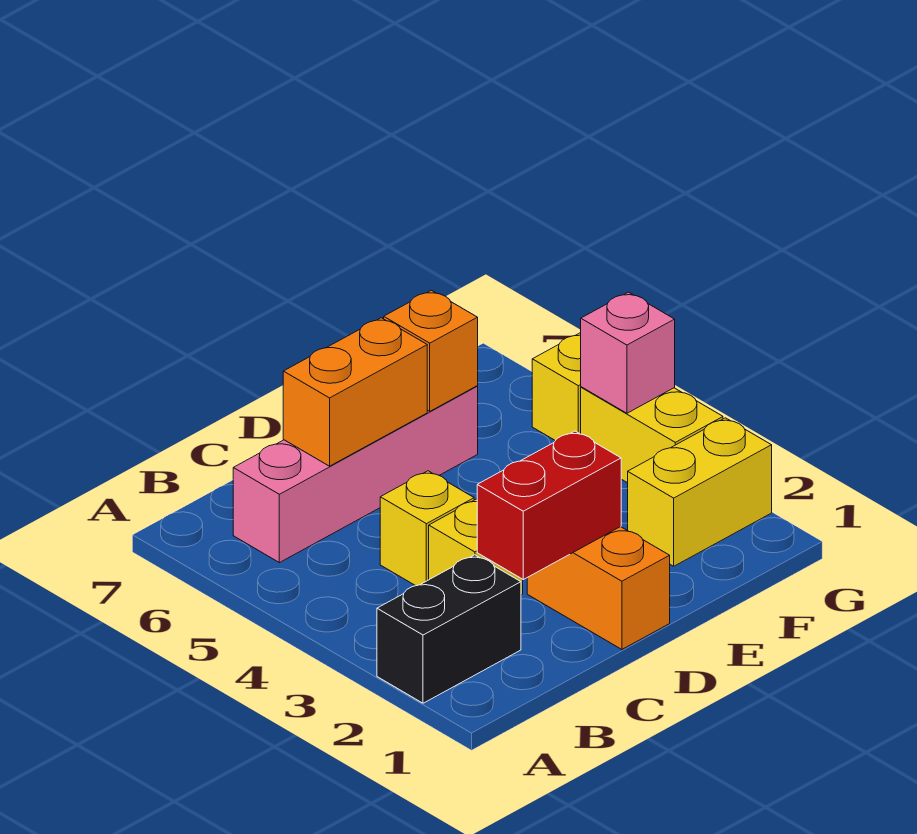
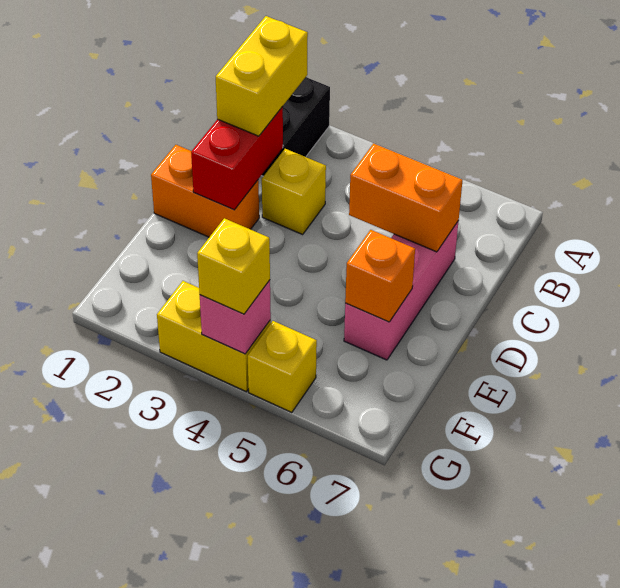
pink 1x4 brick [233,386,478,563] -> pink 1x3 brick [344,222,458,360]
yellow 1x1 brick [380,471,474,586] -> yellow 1x1 brick moved to [197,218,270,314]
orange 1x2 brick [283,318,427,466] -> orange 1x2 brick turned to [349,143,462,252]
yellow 1x2 brick [628,418,772,566] -> yellow 1x2 brick moved to [216,16,308,136]

